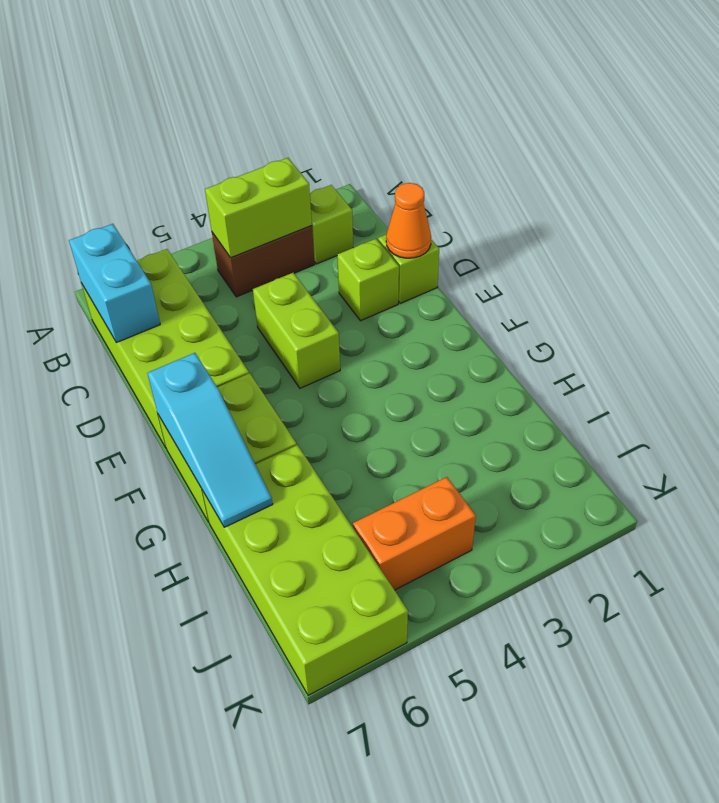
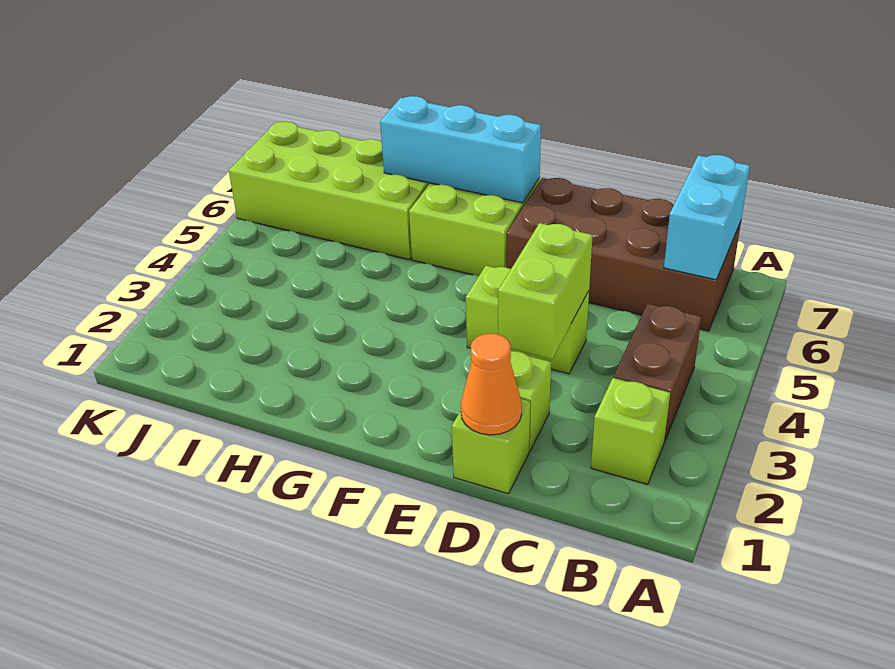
lime 1x2 brick [205,158,312,258] -> lime 1x2 brick moved to [498,223,593,359]
lime 2x4 brick [82,249,249,448] -> brown 2x4 brick [507,178,741,331]
cyan 1x2 brick [69,224,160,343] -> cyan 1x2 brick turned to [664,155,750,280]
cyan 1x3 slope [148,353,273,527] -> cyan 1x3 brick [380,96,541,203]
orange 1x2 brick [353,477,476,590] -> none

